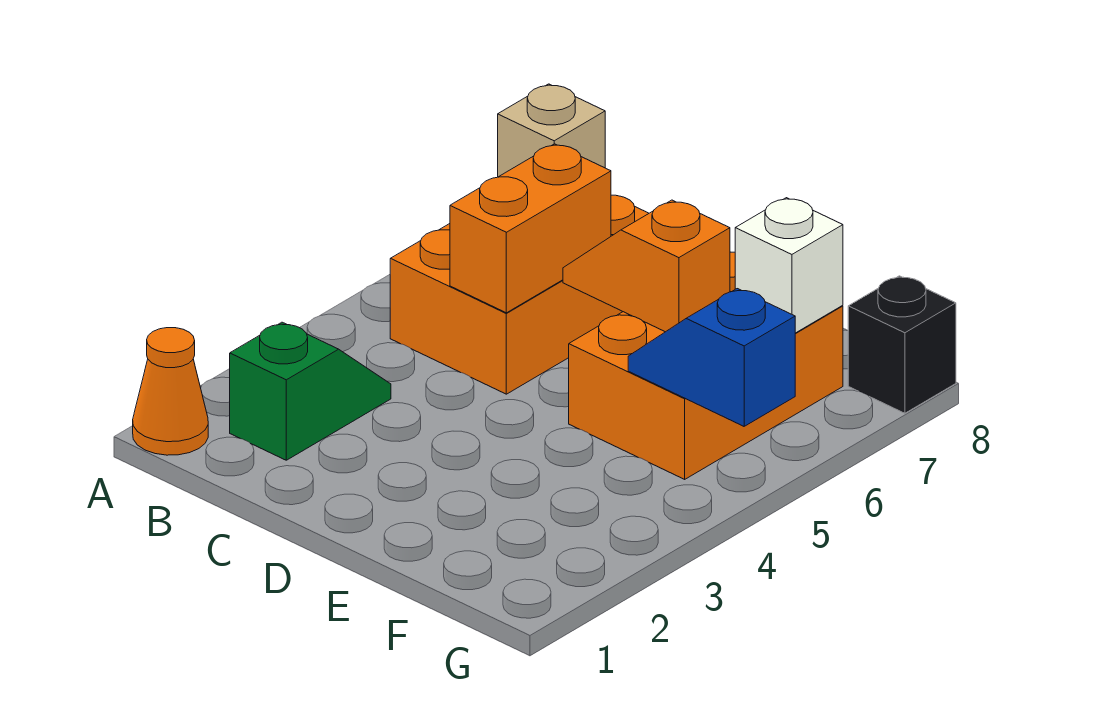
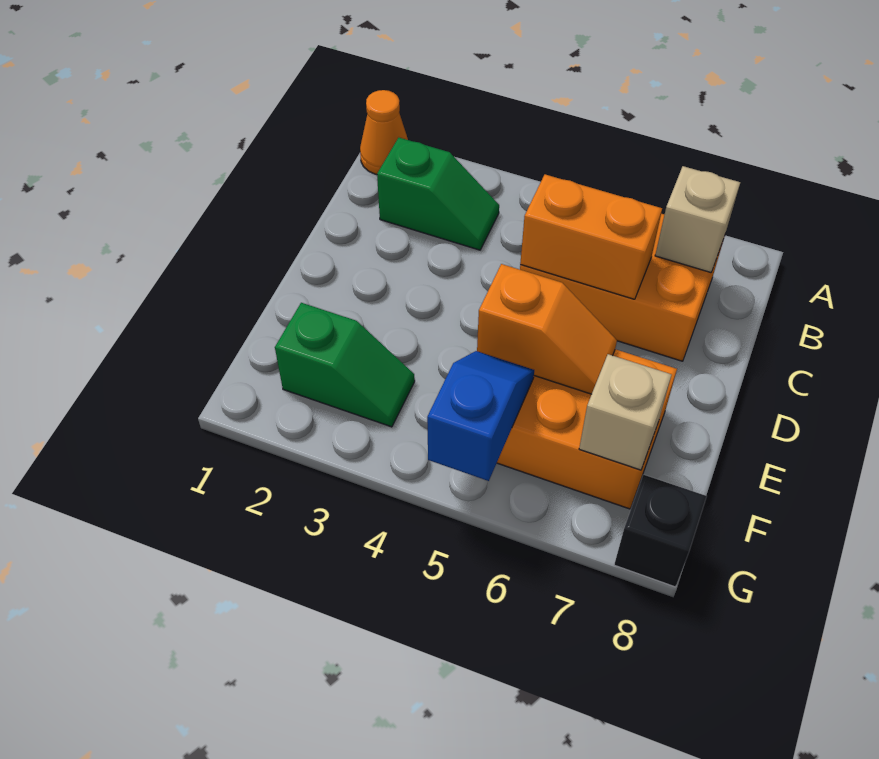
orange 1x2 slope [563,200,730,332] -> orange 1x2 slope turned to [477,264,617,394]
none -> green 1x2 slope [275,303,415,427]
white 1x1 brick [735,198,843,333] -> tan 1x1 brick [579,354,671,470]

